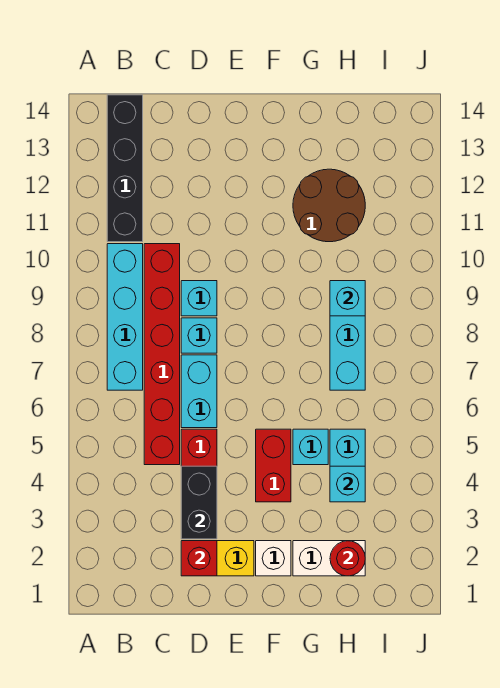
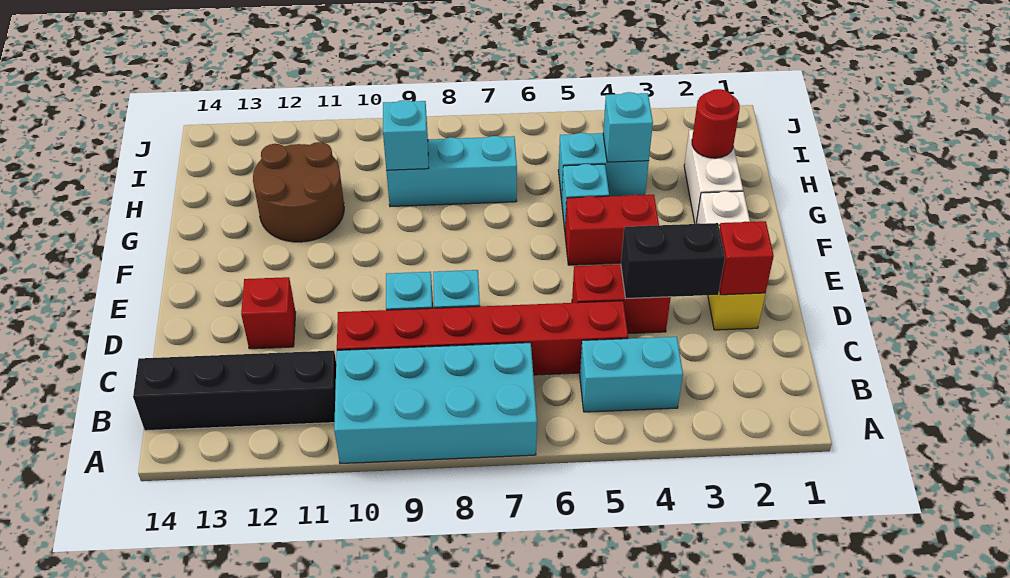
cyan 1x4 brick [107,244,143,390] -> cyan 2x4 brick [334,343,537,464]
cyan 1x2 brick [181,355,217,428] -> cyan 1x2 brick moved to [580,337,683,412]
none -> red 1x1 brick [241,277,296,349]

